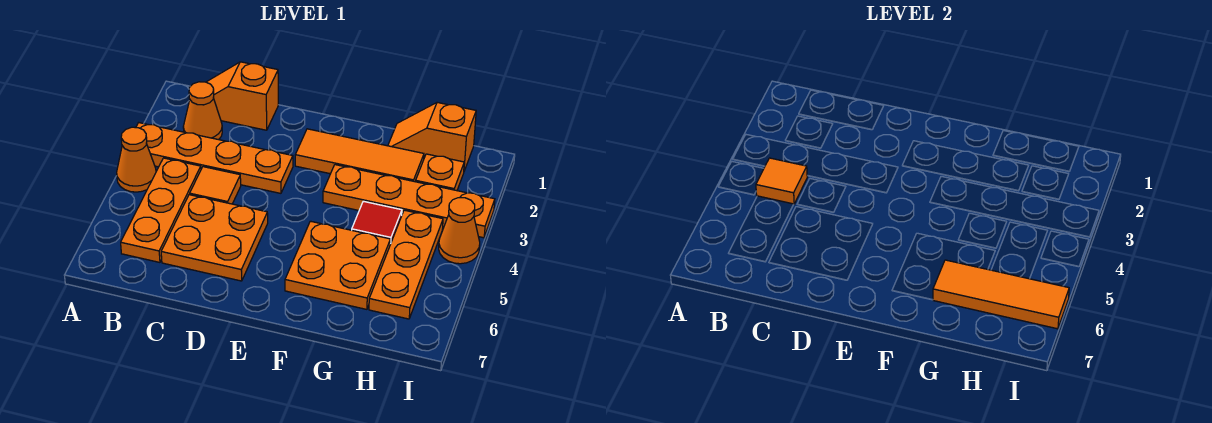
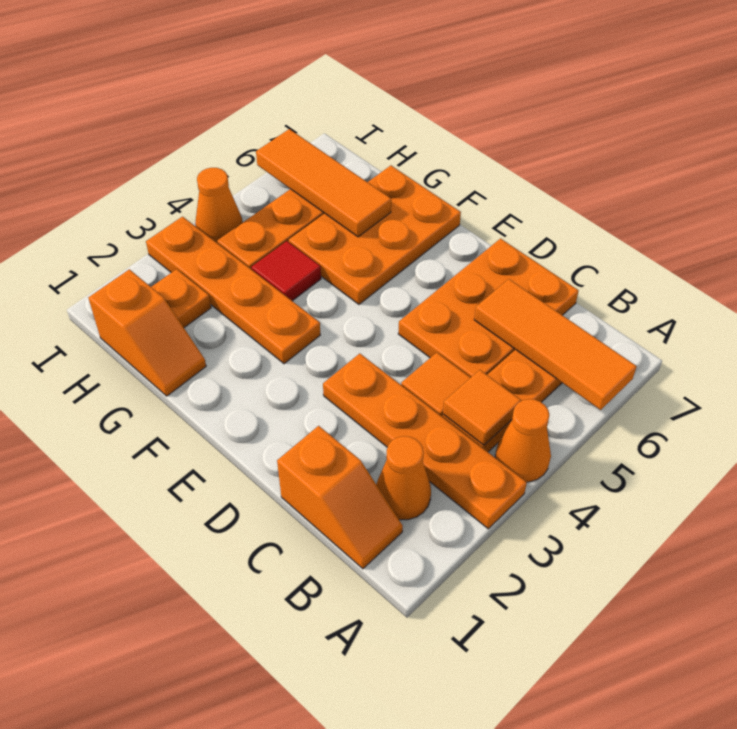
orange 2x2 plate [161,195,268,281] -> orange 2x3 plate [398,239,579,377]
orange 1x3 tile [295,129,424,182] -> orange 1x3 tile moved to [474,279,637,410]
orange 2x2 plate [285,221,390,309] -> orange 2x3 plate [289,165,461,304]

